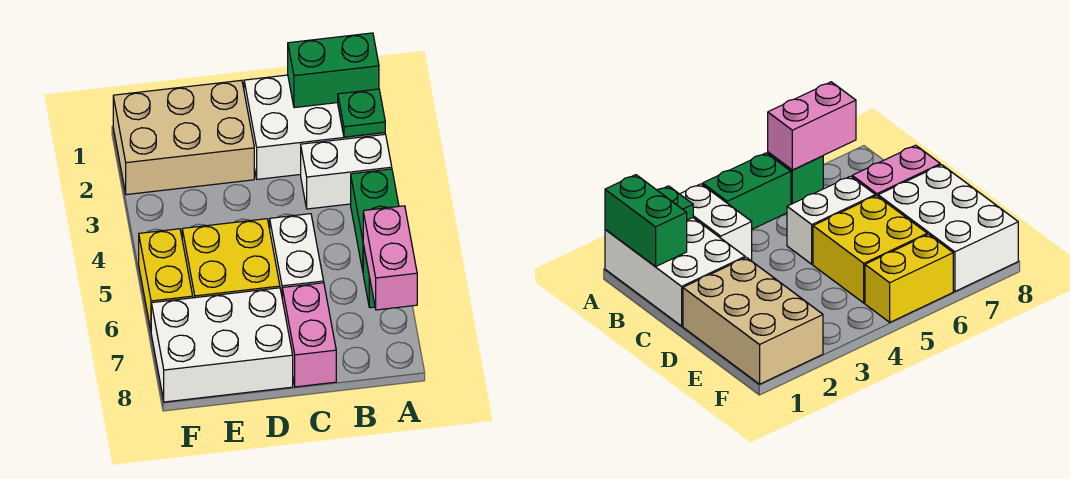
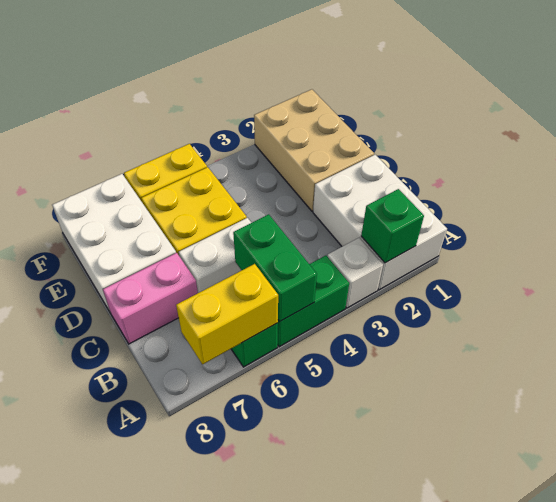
green 1x2 brick [288,33,379,108] -> green 1x2 brick moved to [233,214,317,321]
green 1x1 plate [338,89,385,137] -> green 1x1 brick [361,189,424,263]
white 1x2 brick [301,134,392,209] -> white 1x1 brick [328,238,383,308]
pink 1x2 brick [363,206,417,310] -> yellow 1x2 brick [176,264,278,364]

